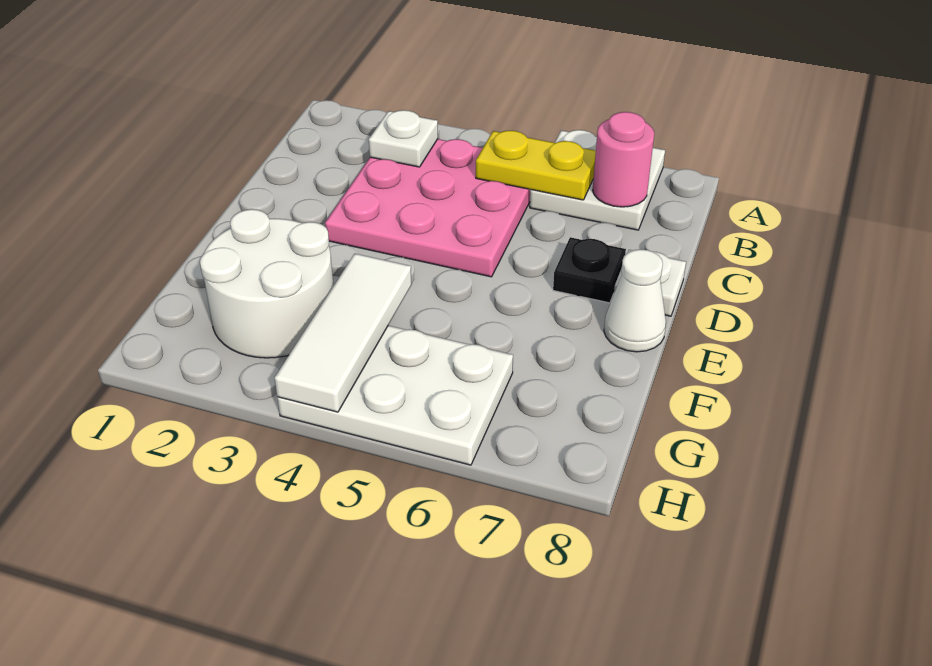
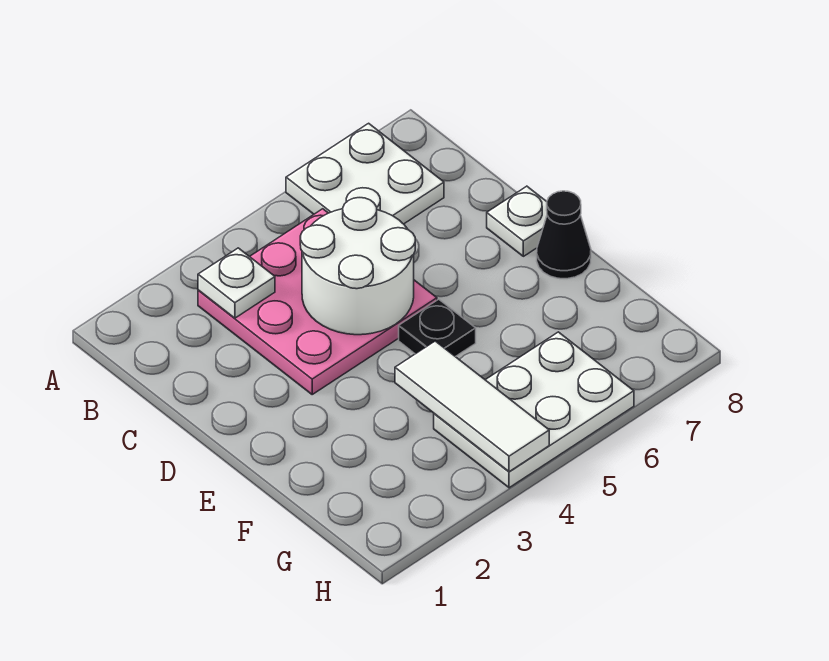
yellow 1x2 plate [476,131,596,200] -> none
pink 1x1 round brick [593,112,654,207] -> none
black 1x1 plate [553,237,626,303] -> black 1x1 plate moved to [399,299,476,357]
white 1x1 cone [604,249,666,352] -> black 1x1 cone [537,191,591,279]
white 2x2 round brick [200,209,333,358] -> white 2x2 round brick moved to [300,198,415,335]

